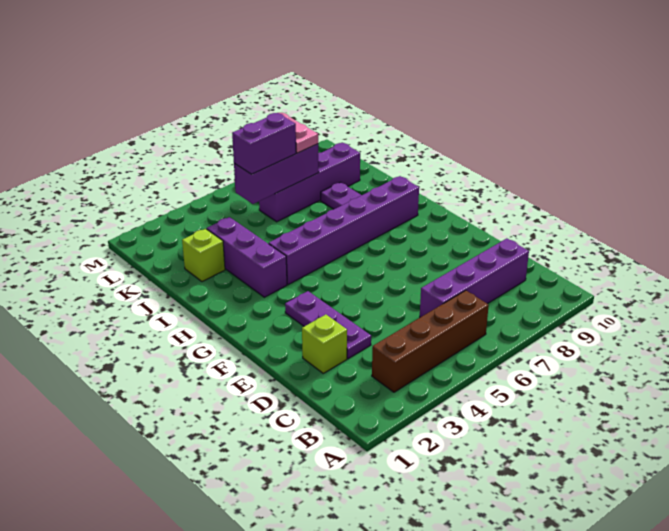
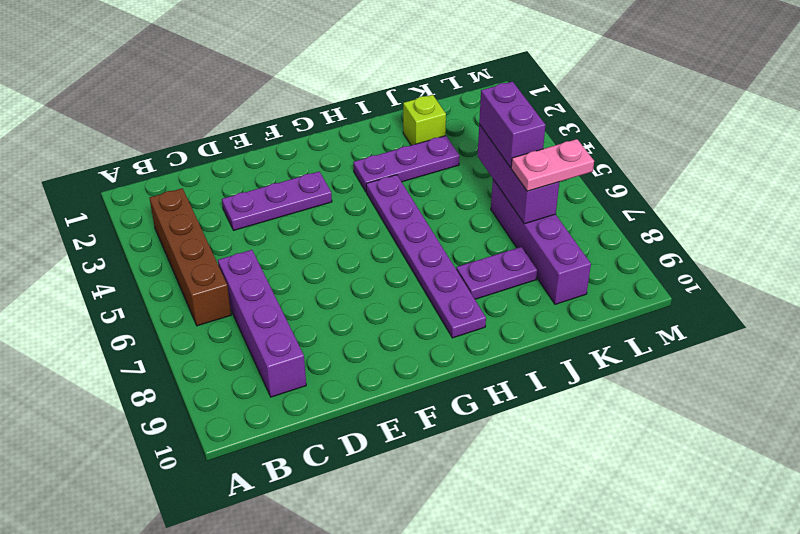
lime 1x1 brick [302,315,347,373] -> none
purple 1x3 brick [207,217,287,297] -> purple 1x3 plate [353,136,460,192]
purple 1x6 brick [269,176,419,284] -> purple 1x6 plate [366,175,486,338]

